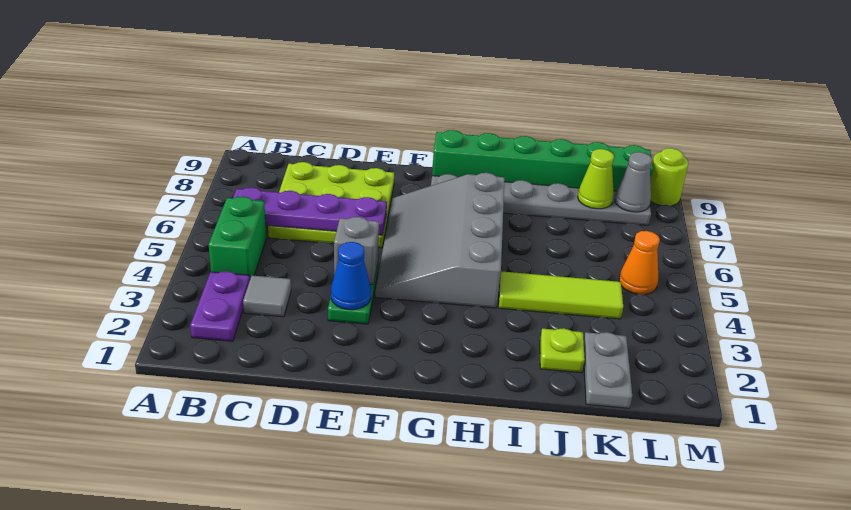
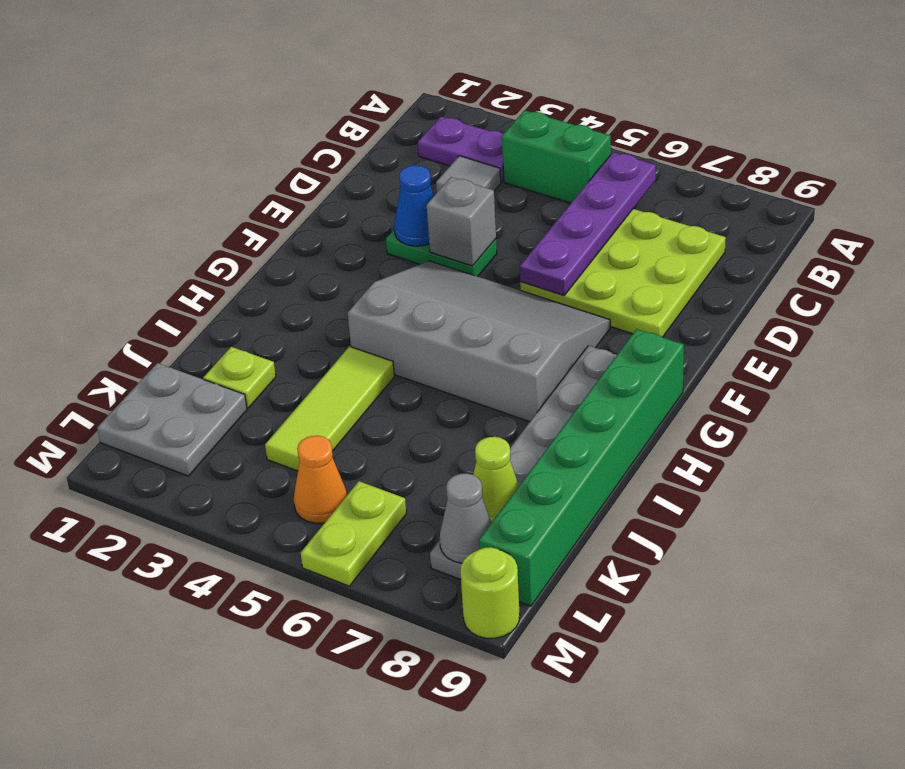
grey 1x2 plate [584,332,632,408] -> grey 2x2 plate [97,363,247,476]
none -> lime 1x2 plate [301,481,406,586]

